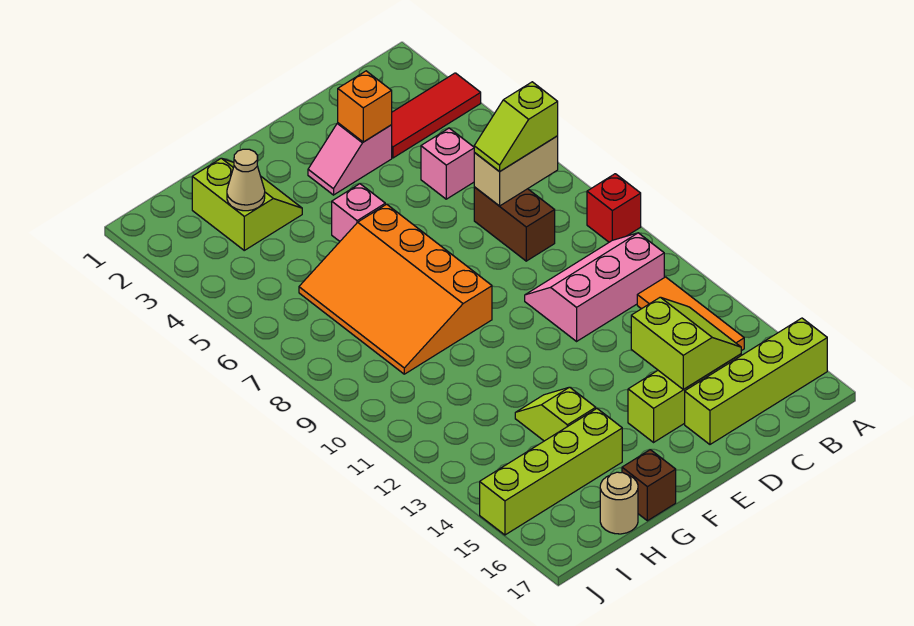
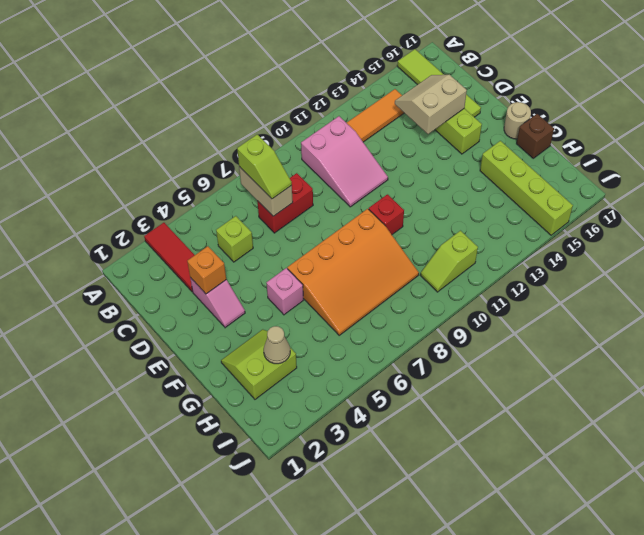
red 1x1 brick [587,174,641,242] -> red 1x1 brick moved to [369,194,404,234]
lime 1x4 brick [685,318,827,444] -> lime 1x4 tile [398,49,481,117]
pink 2x3 slope [525,233,664,341] -> pink 2x3 slope turned to [301,116,388,207]
pink 1x1 brick [421,128,474,199] -> lime 1x1 brick [216,216,253,262]
brown 1x2 brick [474,187,555,261] -> red 1x2 brick [257,173,313,233]
lime 2x2 slope [631,297,741,390] -> tan 2x2 slope [395,75,467,134]
lime 1x2 slope [515,387,596,441] -> lime 1x2 slope moved to [420,231,478,292]
tan 1x1 round brick [600,472,638,534] -> tan 1x1 round brick moved to [504,102,531,139]

